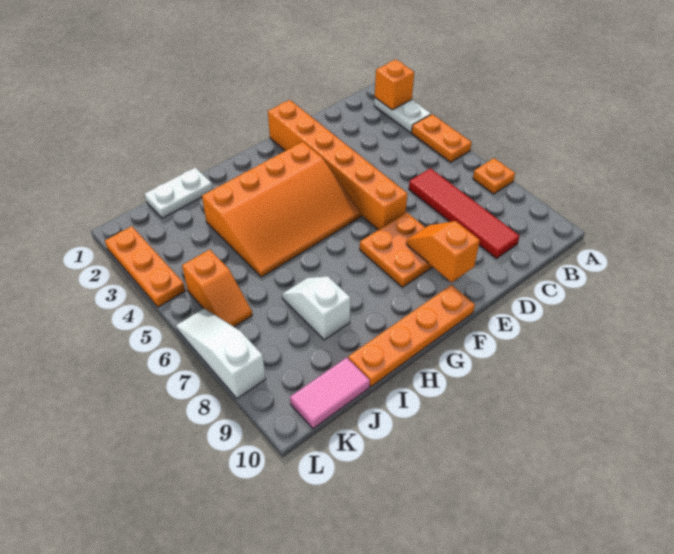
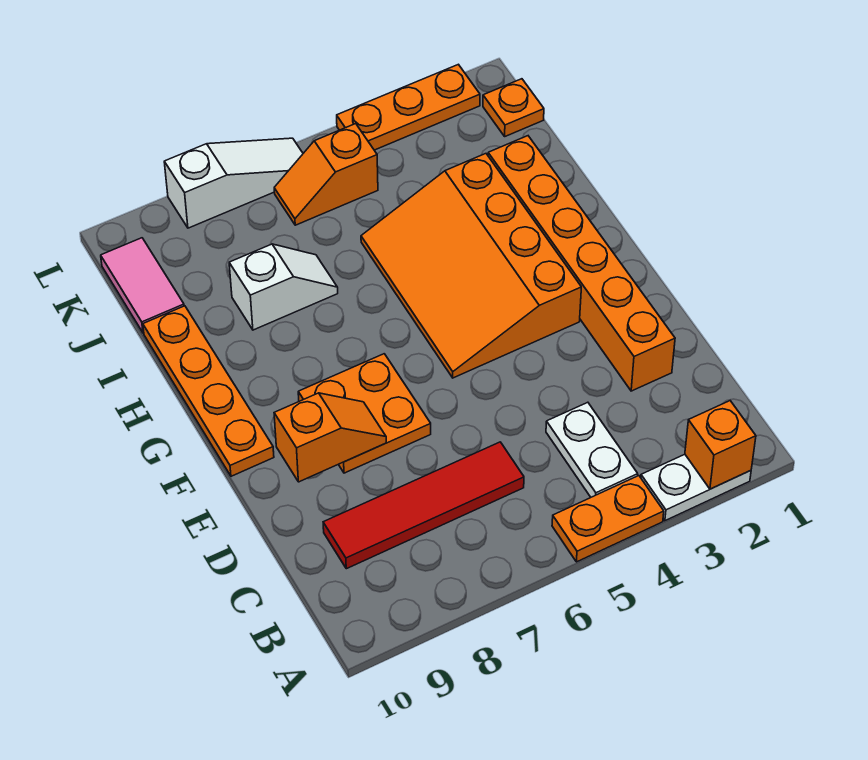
orange 1x1 plate [473,158,515,194] -> orange 1x1 plate moved to [483,79,544,136]
orange 1x6 brick [268,100,407,230] -> orange 1x6 brick turned to [488,136,675,391]
white 1x2 plate [145,167,213,218] -> white 1x2 plate moved to [546,402,638,497]

